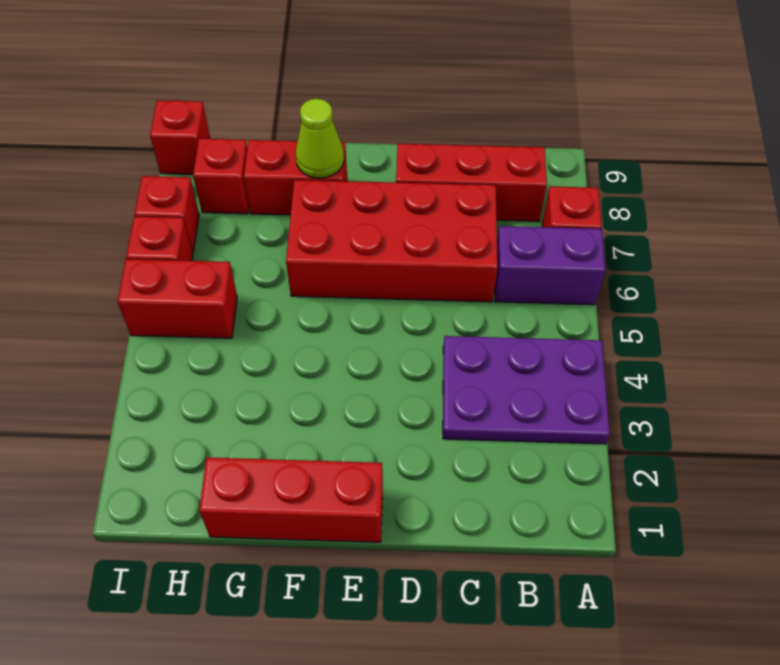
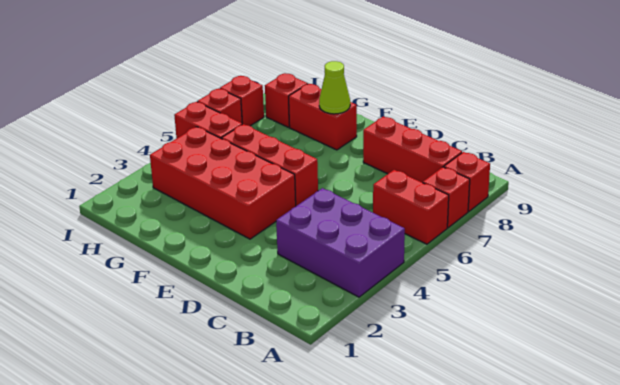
purple 2x3 plate [443,336,610,444] -> purple 2x3 brick [276,188,405,297]
purple 1x2 brick [495,226,605,305] -> red 1x2 brick [373,170,449,244]
red 2x4 brick [286,180,498,302] -> red 2x4 brick moved to [150,127,296,239]
red 1x3 brick [199,457,383,542] -> red 1x3 brick moved to [222,124,318,206]
red 1x1 brick [150,100,210,174] -> red 1x1 brick moved to [444,152,490,212]

